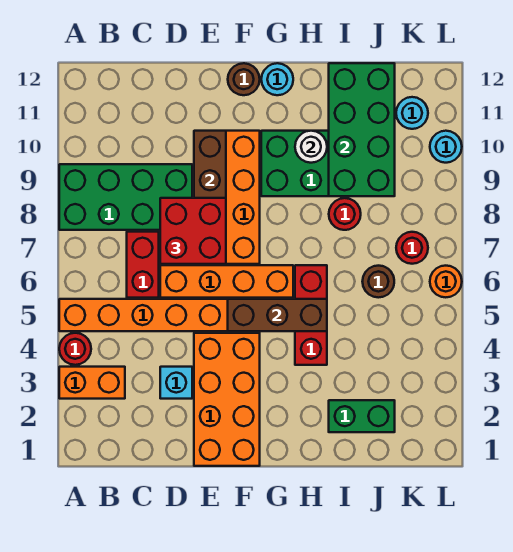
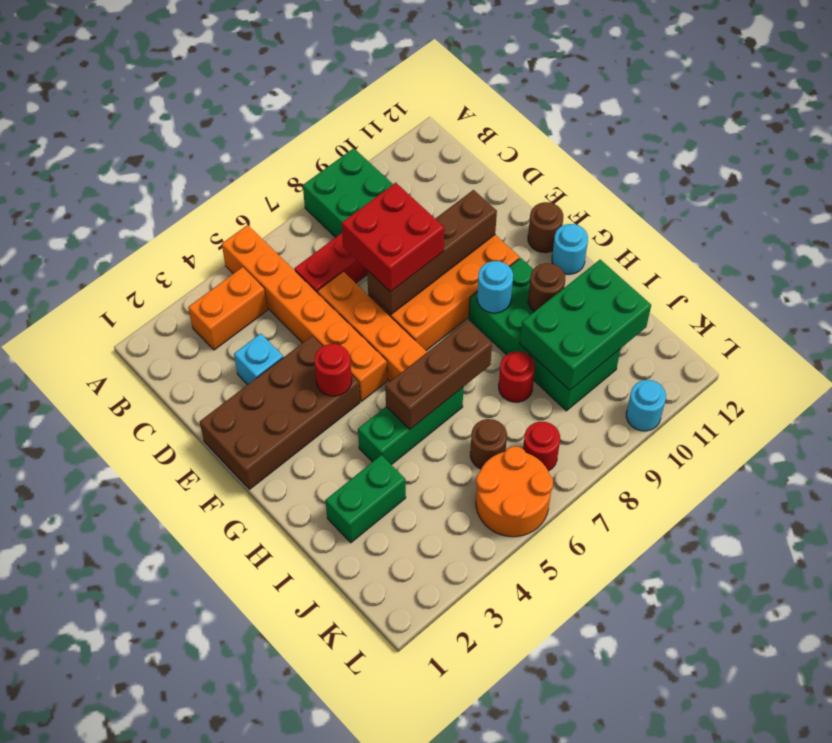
orange 1x2 brick [59,367,125,399] -> orange 1x2 brick turned to [188,267,267,350]
red 1x1 round brick [59,333,91,365] -> red 1x1 round brick moved to [314,344,352,396]
orange 2x4 brick [194,333,260,466] -> brown 2x4 brick [200,336,360,489]
brown 1x3 brick [228,299,327,331] -> brown 1x3 brick turned to [385,321,492,429]
red 1x3 brick [295,265,327,365] -> green 1x3 brick [358,388,463,465]
white 1x1 round brick [295,131,327,163] -> brown 1x1 round brick [528,263,565,312]
green 1x2 brick [329,400,395,432] -> green 1x2 brick turned to [325,455,406,543]
green 2x4 brick [329,63,395,196] -> green 2x3 brick [520,260,651,390]
cyan 1x1 round brick [396,97,428,129] -> cyan 1x1 round brick moved to [477,261,513,313]
orange 1x1 round brick [430,266,462,297] -> orange 2x2 round brick [476,446,553,537]

